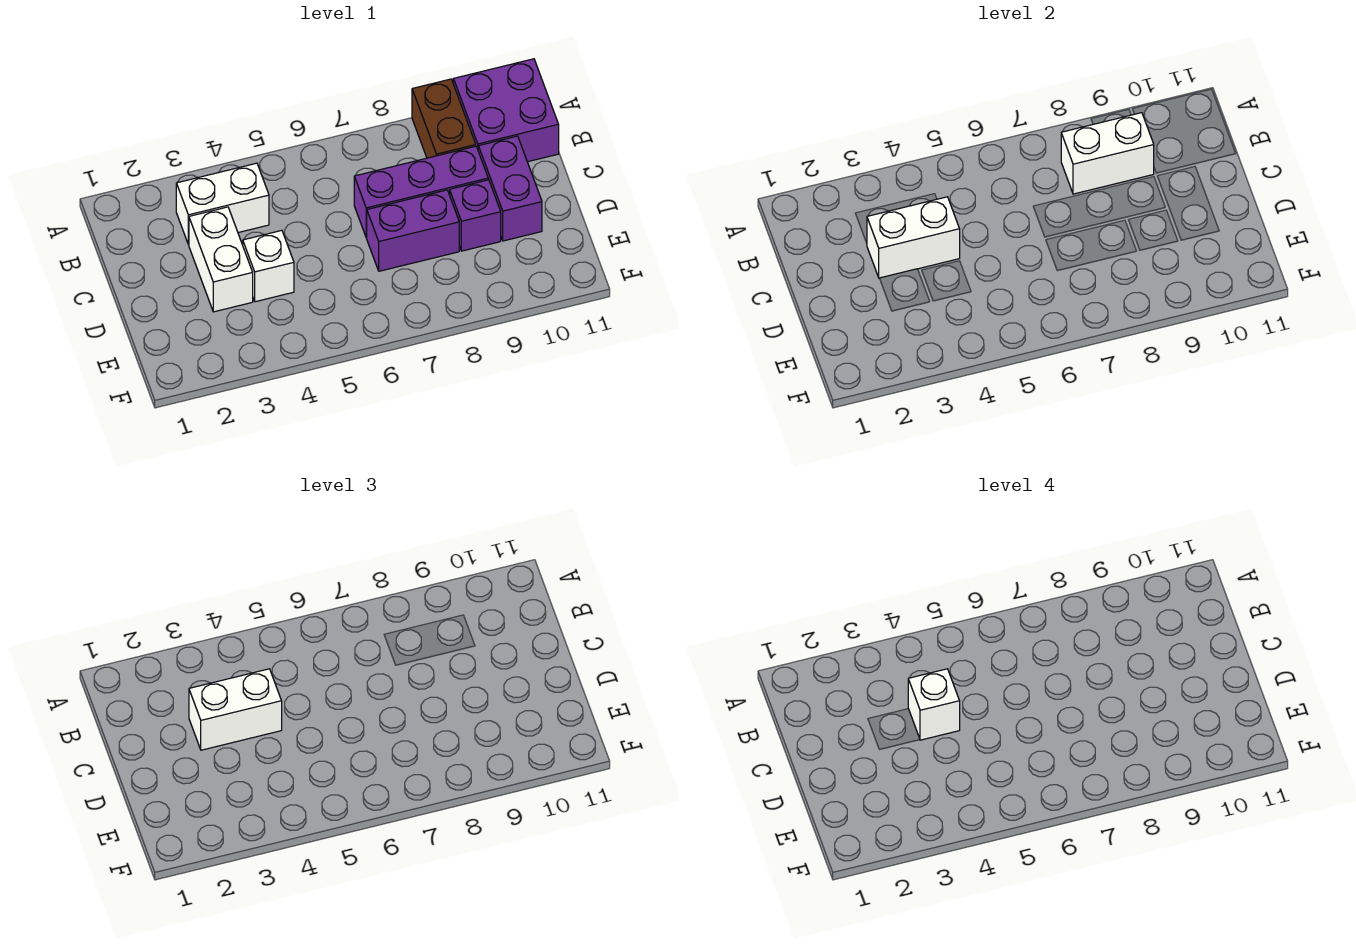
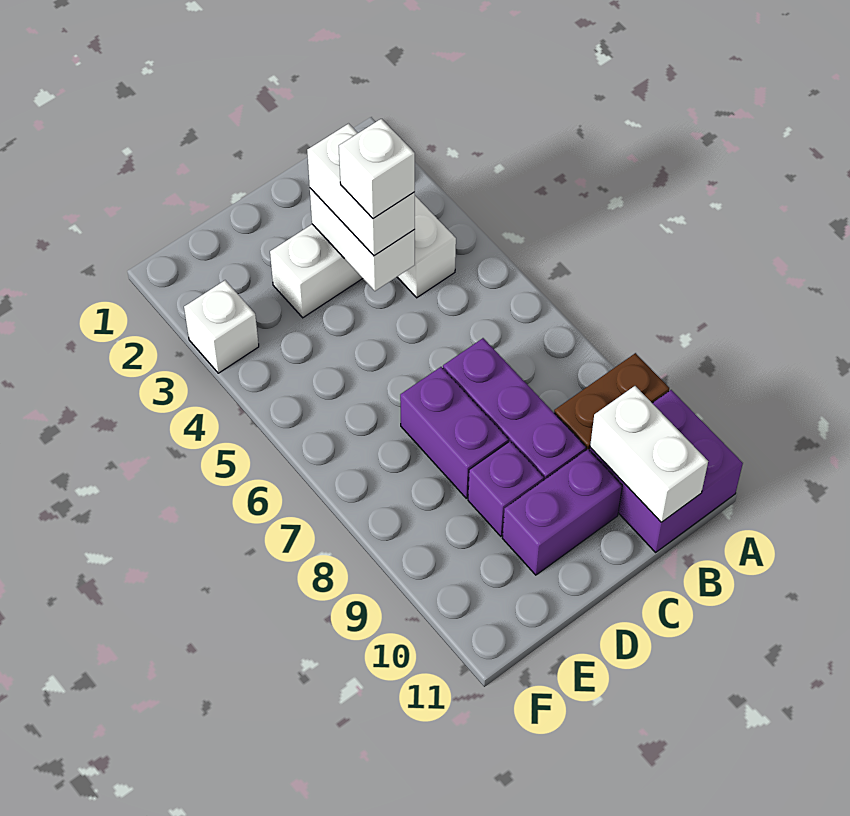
white 1x2 brick [1061,113,1154,194] -> white 1x2 brick moved to [590,386,708,522]
white 1x1 brick [243,230,294,302] -> white 1x1 brick moved to [184,280,259,373]

